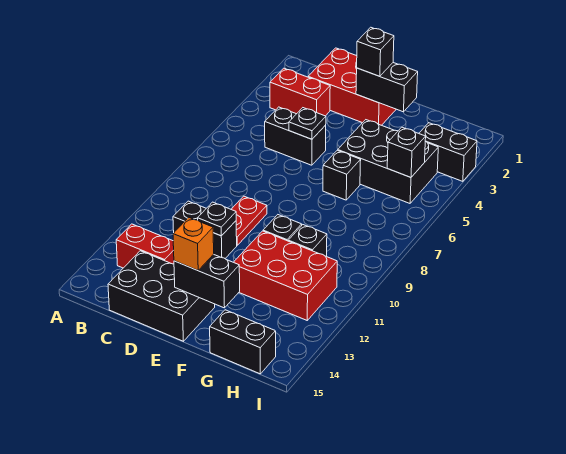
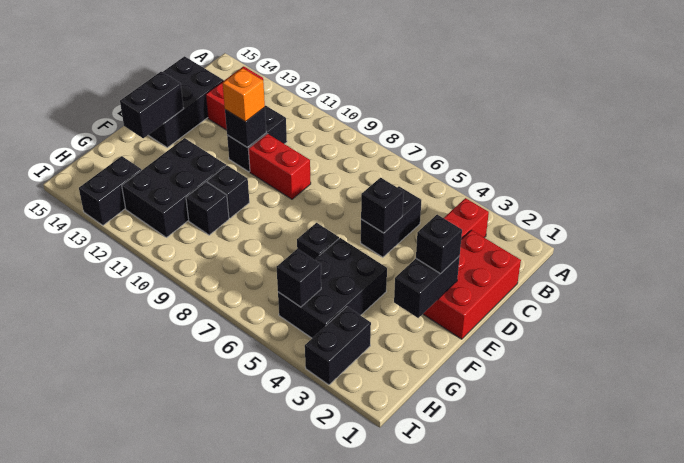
black 1x1 plate [289,108,326,139] -> black 1x1 brick [361,178,404,233]
red 1x2 plate [231,196,267,245] -> red 1x2 brick [248,134,311,199]
black 1x1 plate [198,202,236,236] -> black 1x1 brick [225,107,266,147]
orange 1x1 brick [173,218,214,270] -> orange 1x1 brick moved to [223,68,265,122]
red 2x3 brick [234,231,337,320] -> black 2x3 brick [122,138,226,238]
black 1x2 brick [210,310,276,374] -> black 1x2 brick moved to [79,156,141,225]

